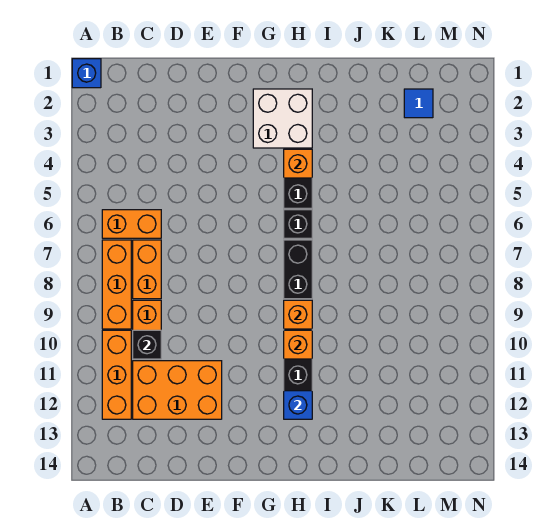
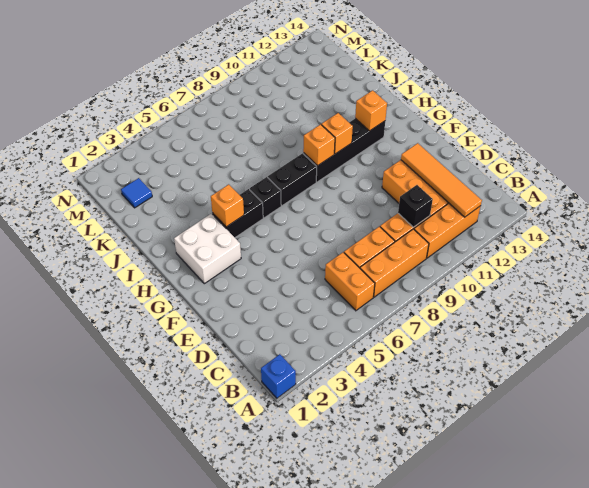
none -> orange 1x4 tile [401,143,482,217]
blue 1x1 brick [284,391,312,419] -> orange 1x1 brick [355,90,387,131]

